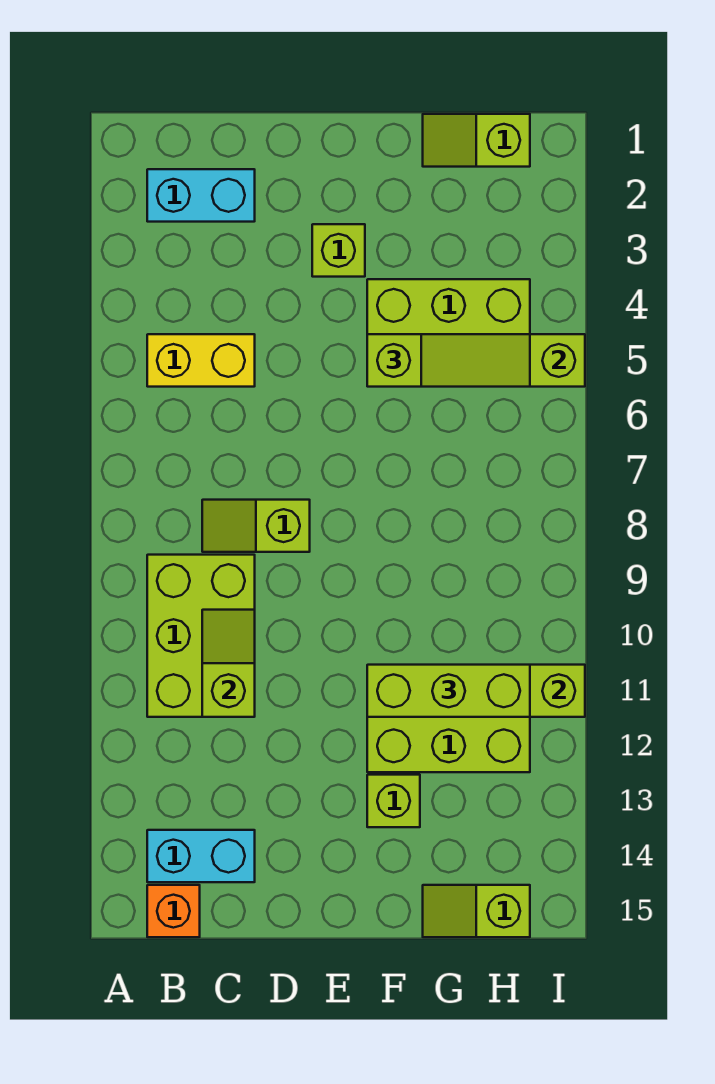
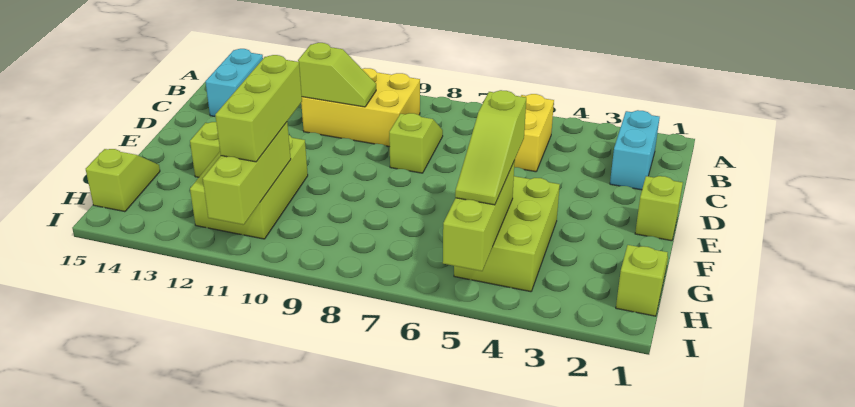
lime 2x3 brick [147,555,255,717] -> yellow 2x3 brick [301,68,420,147]
orange 1x1 brick [147,885,200,937] -> none
lime 1x1 brick [312,224,365,277] -> lime 1x1 brick moved to [635,176,683,241]

